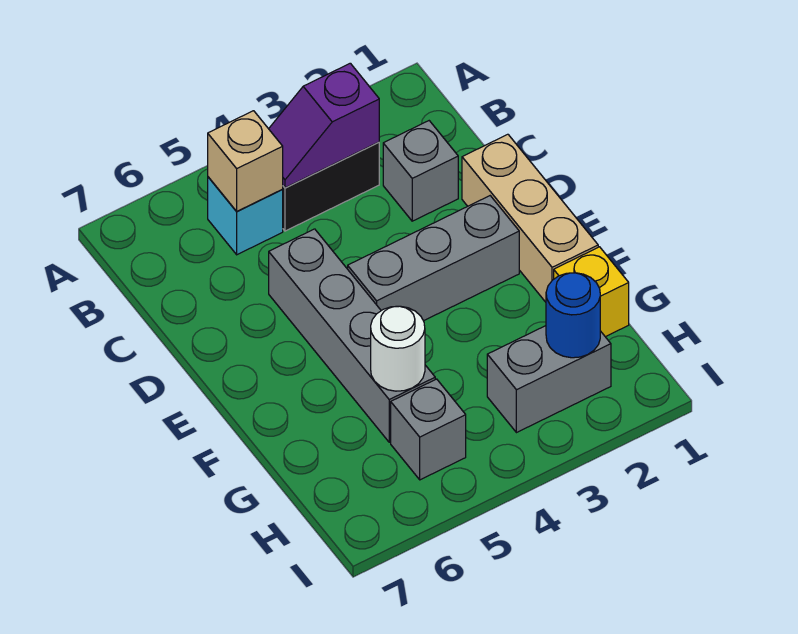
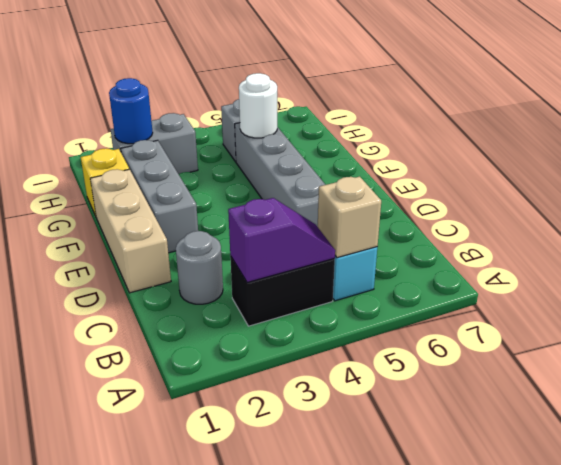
grey 1x1 brick [383,121,458,221] -> grey 1x1 round brick [176,231,223,304]
grey 1x3 brick [348,196,519,321] -> grey 1x3 brick turned to [121,140,198,253]

